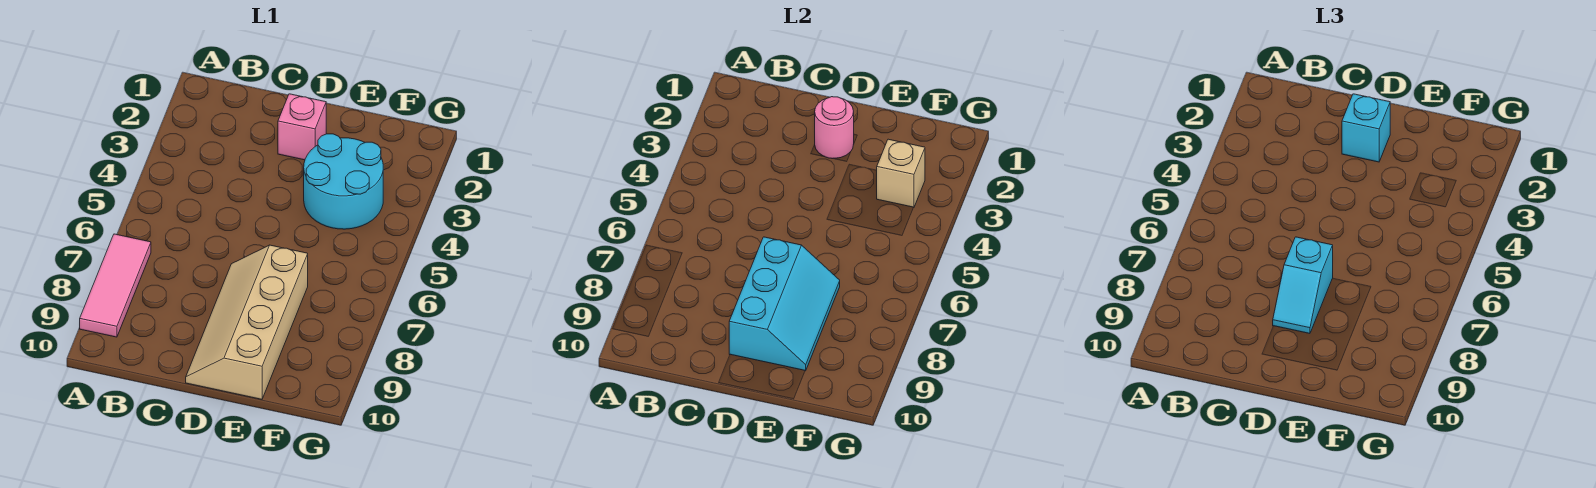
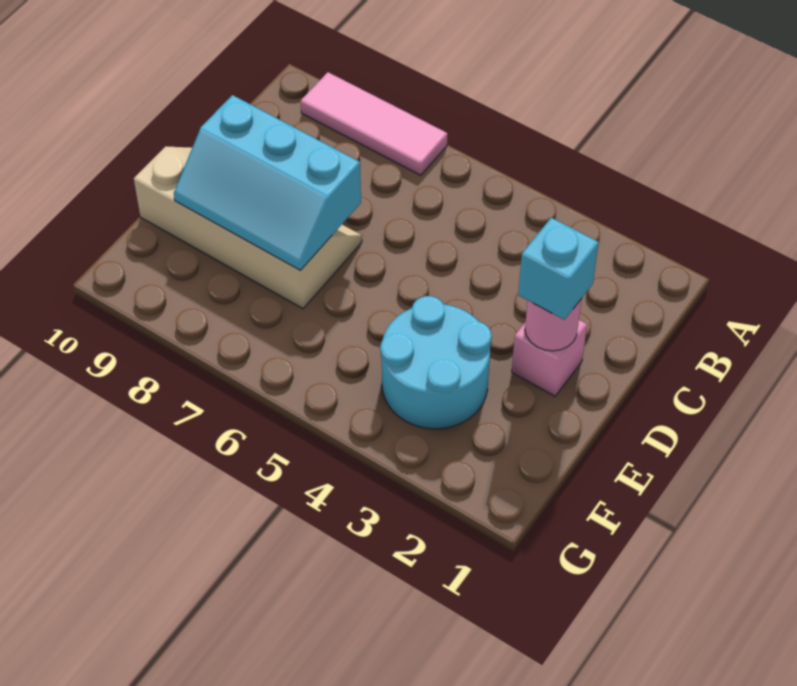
cyan 1x2 slope [1273,237,1333,333] -> none
tan 1x1 brick [877,139,925,208] -> none

